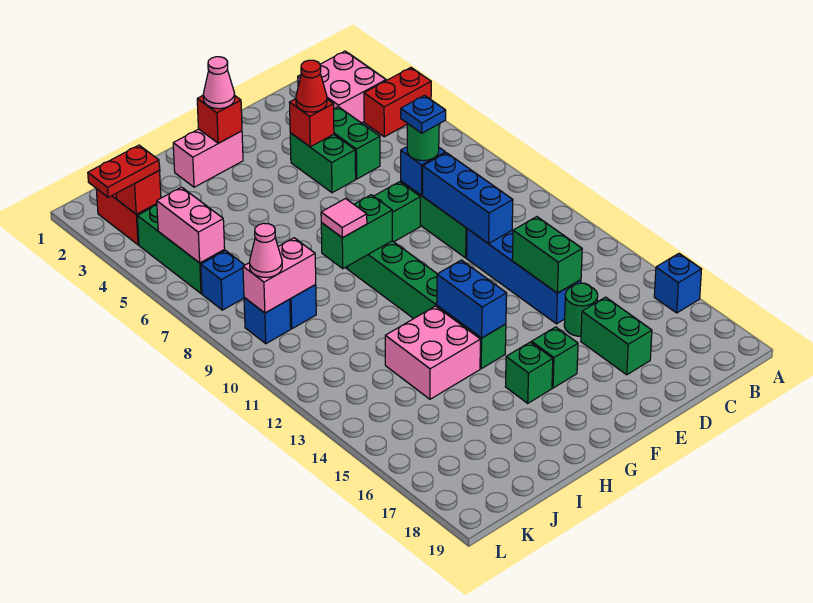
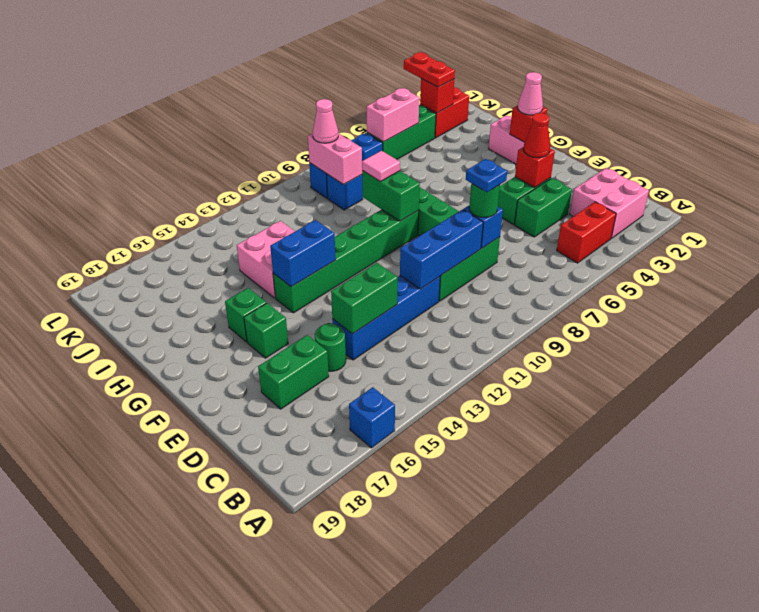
red 1x2 brick [364,68,431,137] -> red 1x2 brick turned to [557,202,616,263]

